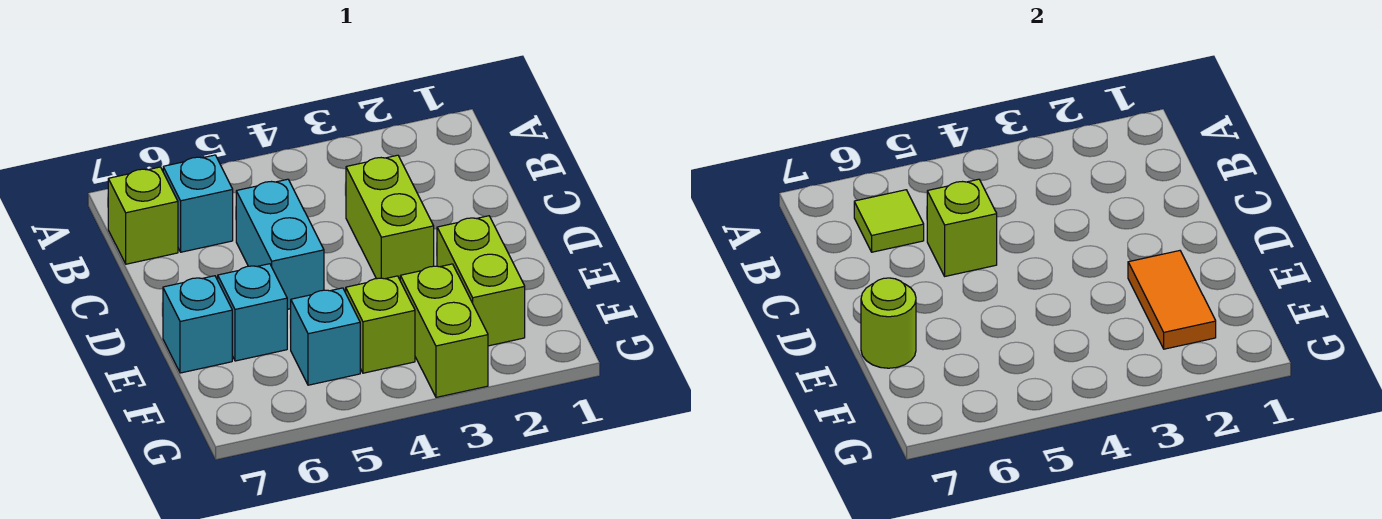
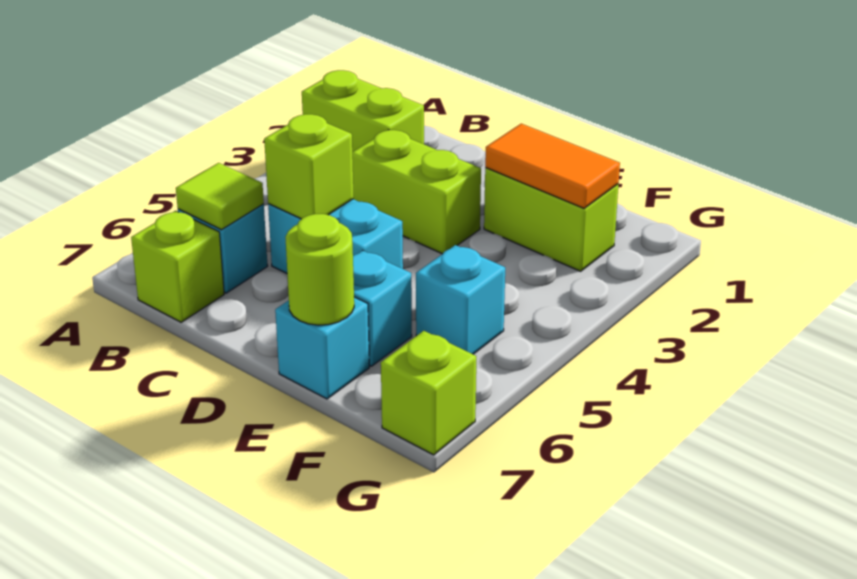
lime 1x2 brick [400,264,488,397] -> lime 1x2 brick moved to [302,70,424,152]
lime 1x1 brick [346,276,415,373] -> lime 1x1 brick moved to [381,331,476,455]

